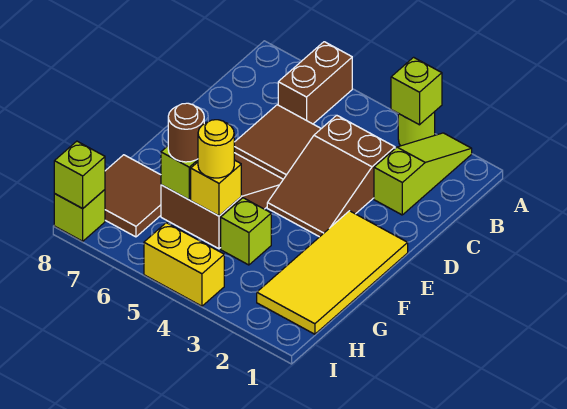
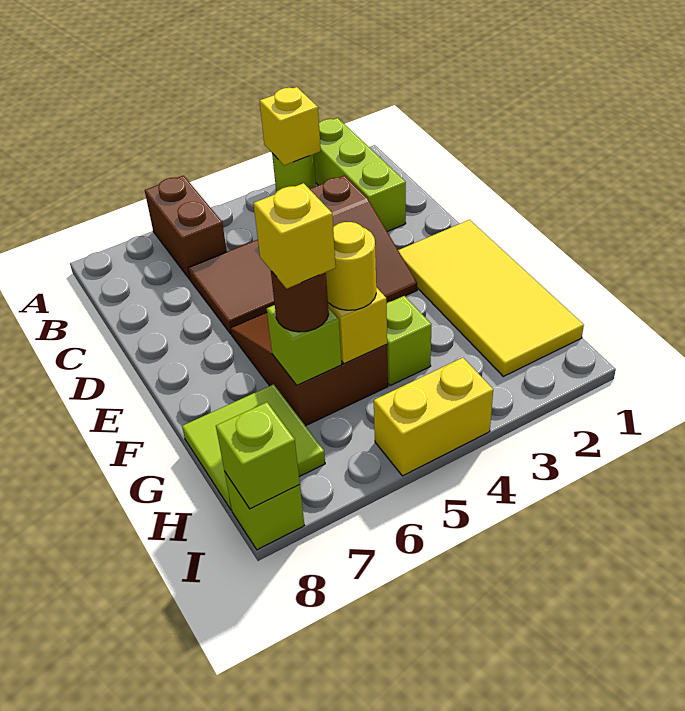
lime 1x3 slope [374,133,472,215] -> lime 1x3 brick [314,118,406,232]
lime 1x1 brick [391,57,442,125] -> yellow 1x1 brick [260,87,321,165]
none -> yellow 1x1 brick [253,183,336,288]
brown 2x2 tile [105,155,161,237] -> lime 2x2 tile [182,384,325,510]

